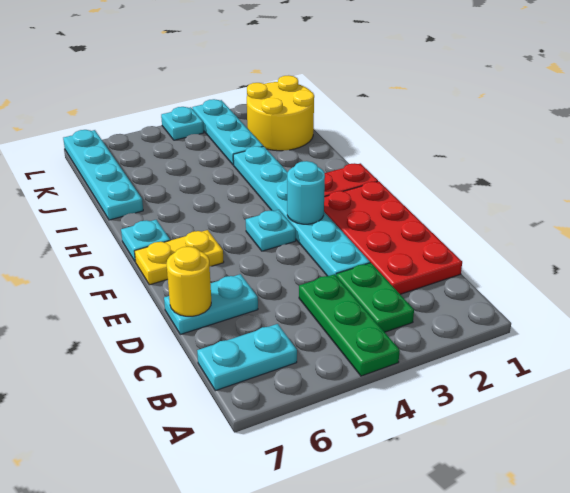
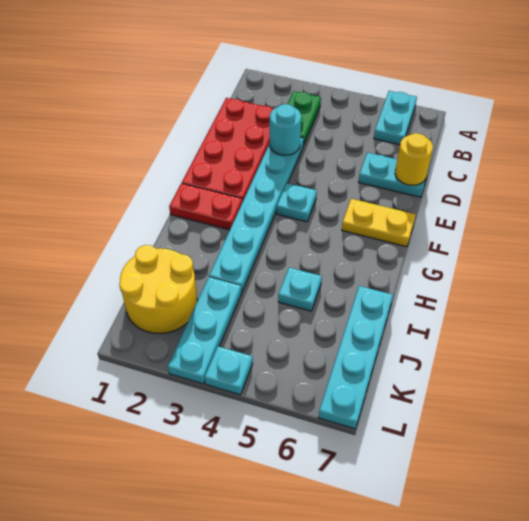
green 1x3 plate [299,274,400,376] -> none
cyan 1x2 plate [197,324,297,391] -> cyan 1x2 plate turned to [374,91,417,145]
cyan 1x1 round brick [287,161,325,224] -> cyan 1x1 round brick moved to [270,104,301,155]
cyan 1x1 plate [121,220,170,262] -> cyan 1x1 plate moved to [278,268,322,311]

